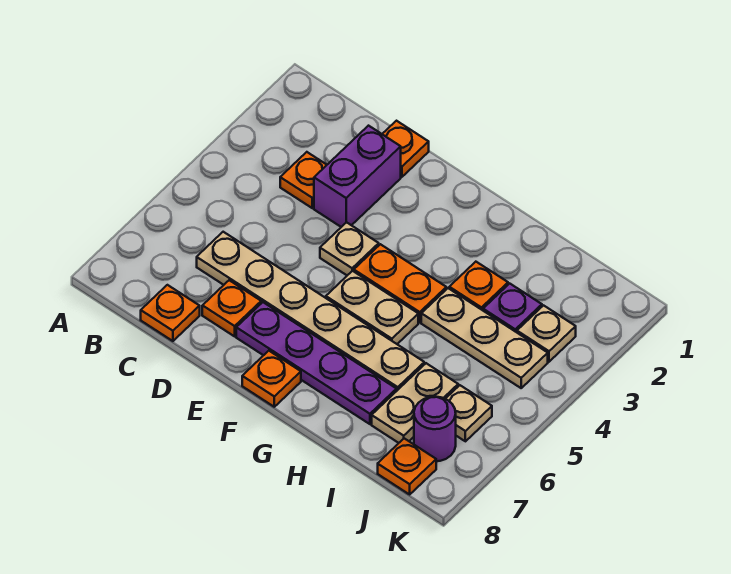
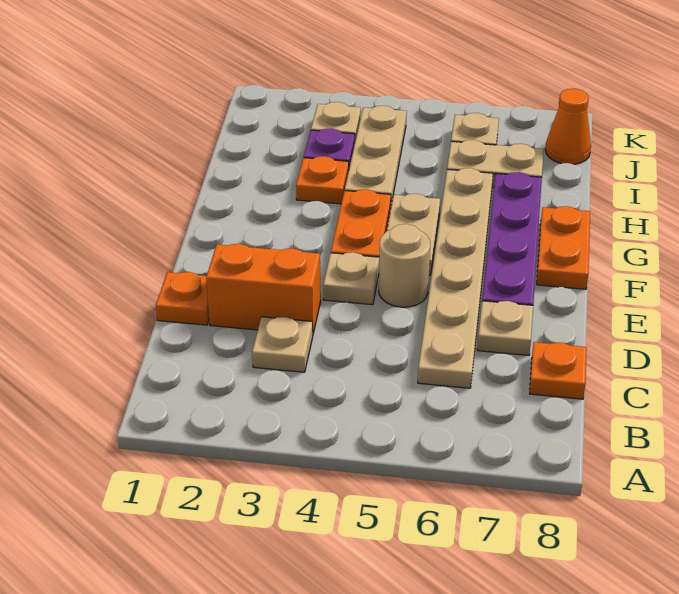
orange 1x1 plate [280,152,326,208] -> tan 1x1 plate [252,317,313,372]
purple 1x2 brick [314,126,401,227] -> orange 1x2 brick [206,244,321,333]
orange 1x1 plate [202,280,261,336] -> tan 1x1 plate [477,301,533,355]
none -> tan 1x1 round brick [379,224,430,307]
orange 1x1 plate [242,351,301,407] -> orange 1x2 plate [537,206,590,289]
purple 1x1 round brick [414,397,456,461] -> none
orange 1x1 plate [378,438,436,494] -> orange 1x1 cone [545,89,591,164]

